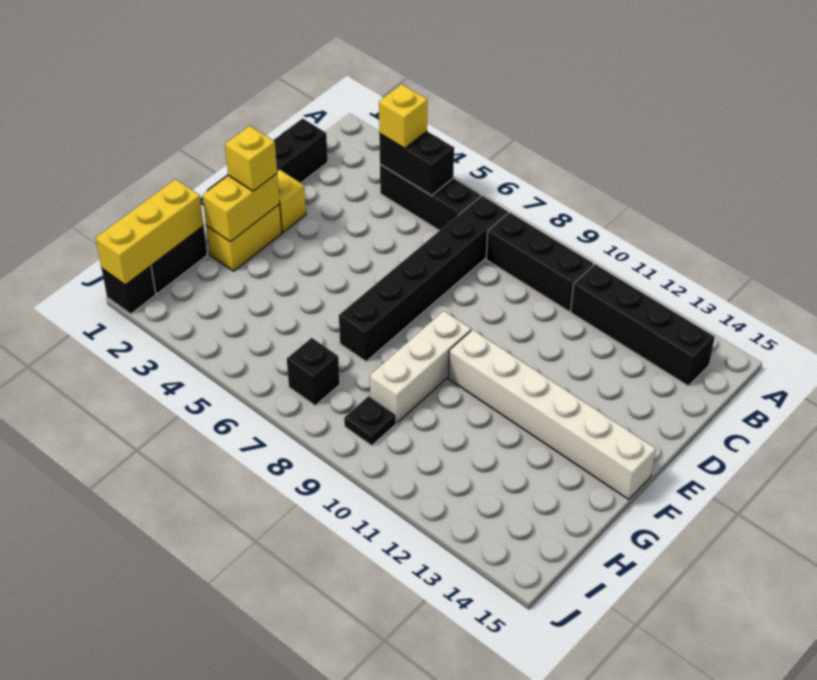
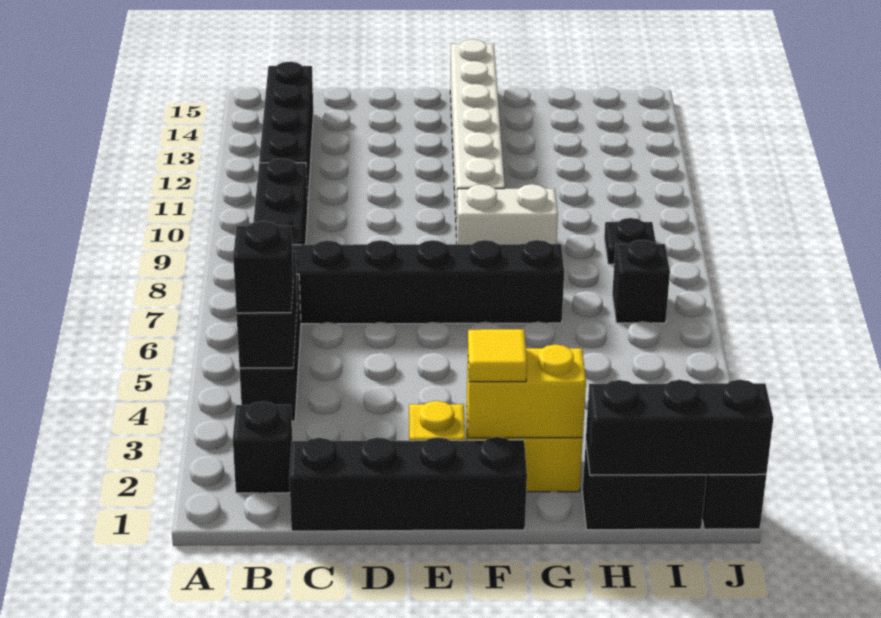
none -> black 1x1 brick [233,401,292,493]
yellow 1x1 brick [379,84,427,148] -> black 1x1 brick [233,221,293,313]
yellow 1x1 brick [225,126,277,191] -> yellow 1x1 tile [468,329,527,382]
white 1x3 brick [370,311,471,422] -> white 1x2 brick [457,184,558,244]
yellow 1x3 brick [96,179,204,285] -> black 1x3 brick [586,380,773,475]

